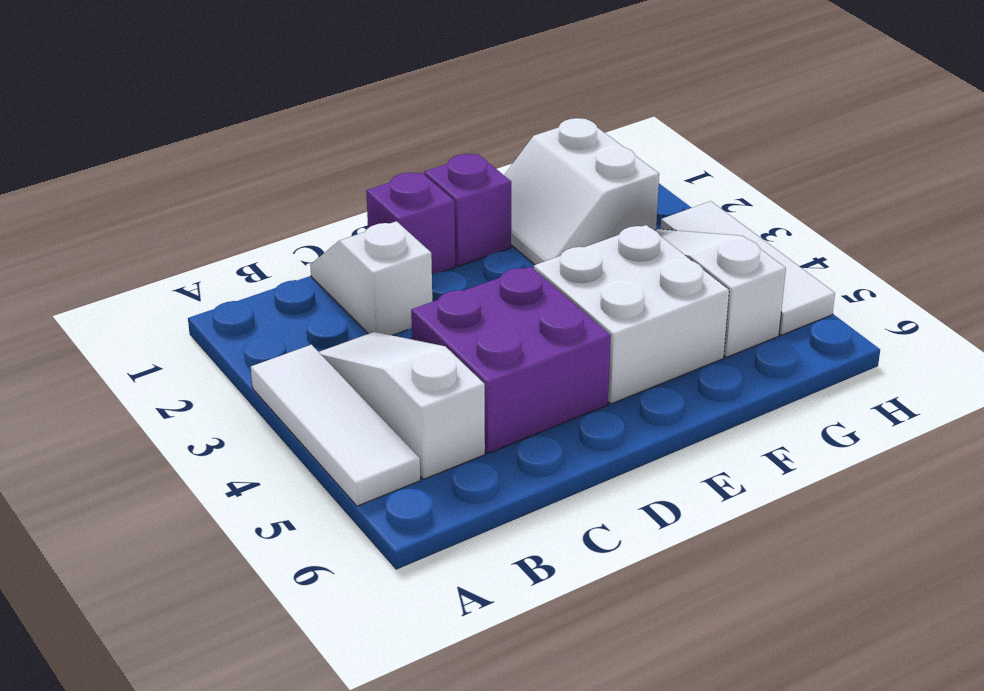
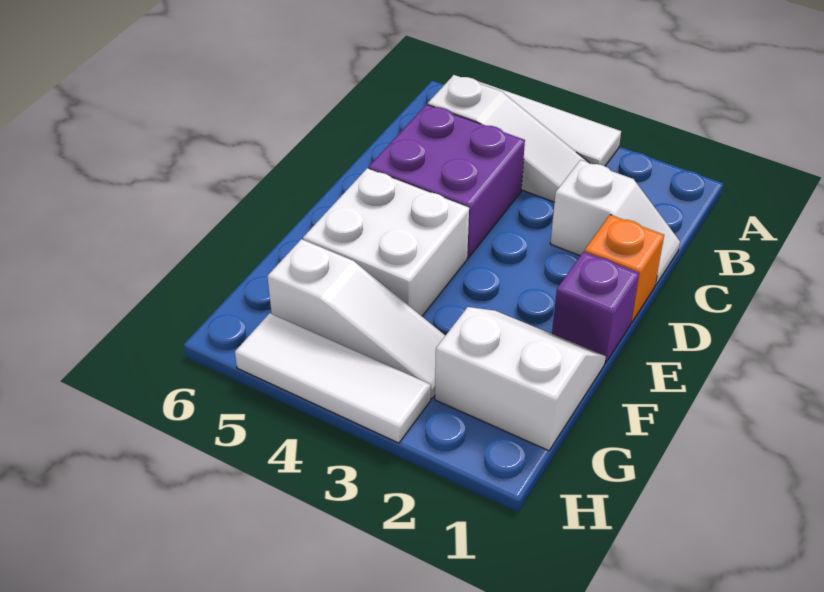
purple 1x1 brick [366,172,455,275] -> orange 1x1 brick [584,215,664,323]

